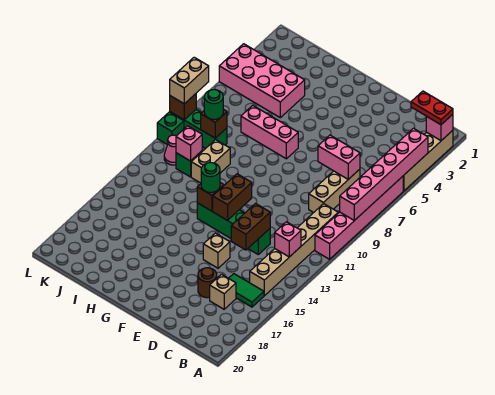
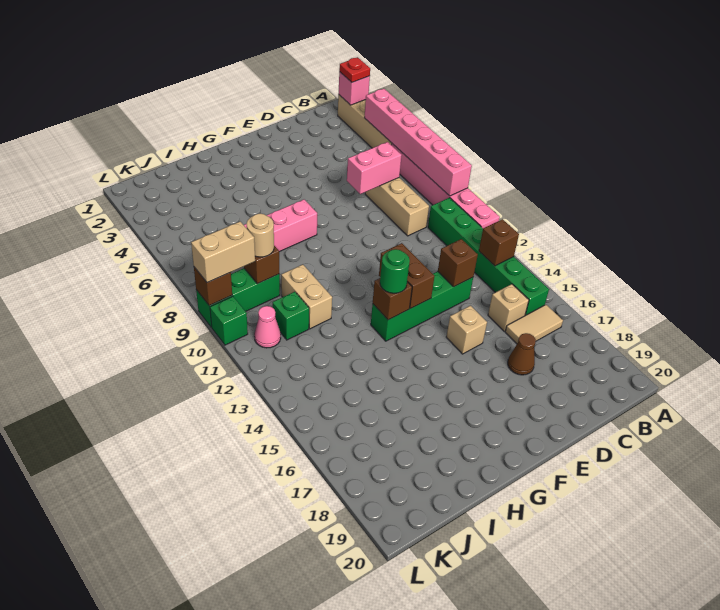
red 1x2 plate [411,91,453,125] -> red 1x1 plate [339,57,370,82]
tan 1x6 brick [250,204,338,296] -> green 1x6 brick [428,198,549,315]
pink 1x1 brick [275,222,301,257] -> brown 1x1 brick [479,219,519,266]
green 1x2 tile [229,274,264,307] -> tan 1x2 tile [505,305,563,344]
tan 1x1 brick [210,274,236,309] -> tan 1x1 brick moved to [488,284,529,331]
brown 1x2 brick [231,204,270,250] -> brown 1x1 brick [438,239,478,287]
brown 1x1 round brick [198,268,217,298] -> brown 1x1 cone [508,333,536,375]
pink 2x4 brick [219,44,305,118] -> none
green 1x1 round brick [204,89,223,119] -> tan 1x1 round brick [247,214,274,257]
pink 1x1 brick [176,126,202,161] -> none
tan 1x2 brick [170,57,209,104] -> tan 1x2 brick turned to [191,221,255,283]

